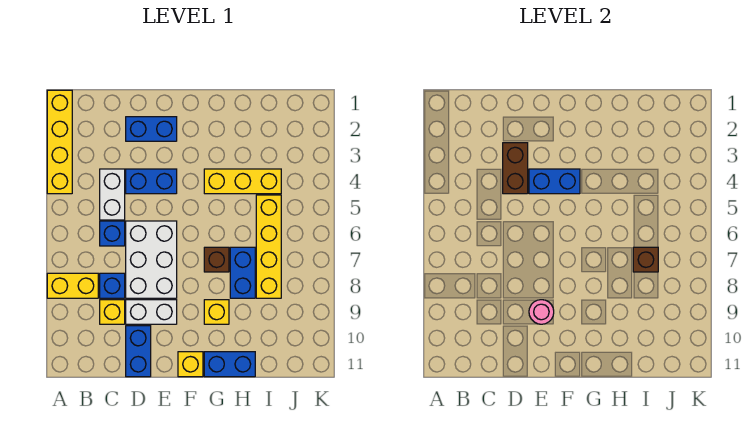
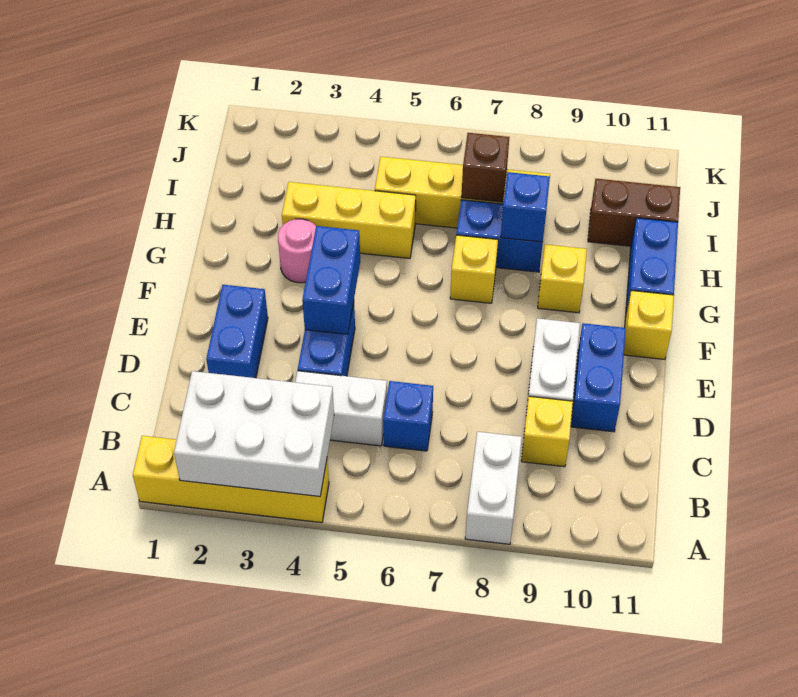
yellow 1x2 brick [47,273,98,298] -> white 1x2 brick [465,432,522,544]
blue 1x1 brick [100,273,125,298] -> blue 1x1 brick moved to [501,172,550,242]
brown 1x2 brick [503,143,528,194] -> brown 1x2 brick moved to [588,179,680,246]
white 2x3 brick [126,221,177,298] -> white 2x3 brick moved to [174,371,334,497]
blue 1x2 brick [126,326,151,377] -> blue 1x2 brick turned to [571,323,626,432]
pink 1x1 round brick [529,300,554,324] -> pink 1x1 round brick moved to [278,219,316,283]
yellow 1x3 brick [204,169,281,194] -> yellow 1x3 brick turned to [282,182,416,258]
brown 1x1 brick [204,247,229,272] -> yellow 1x1 brick [450,235,498,303]

